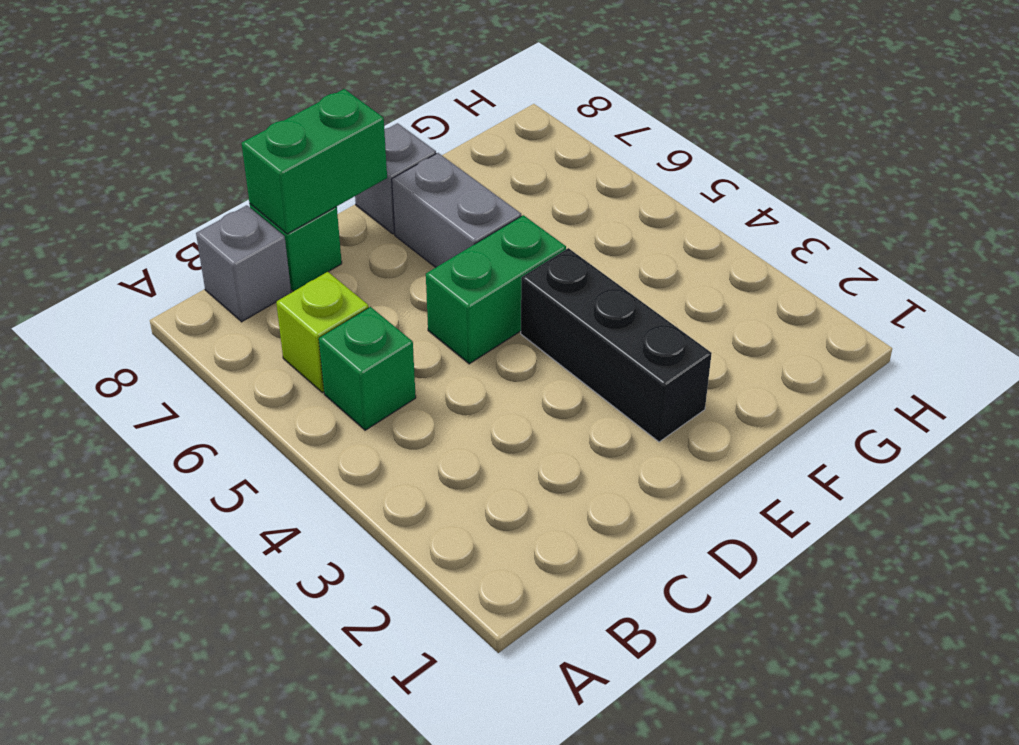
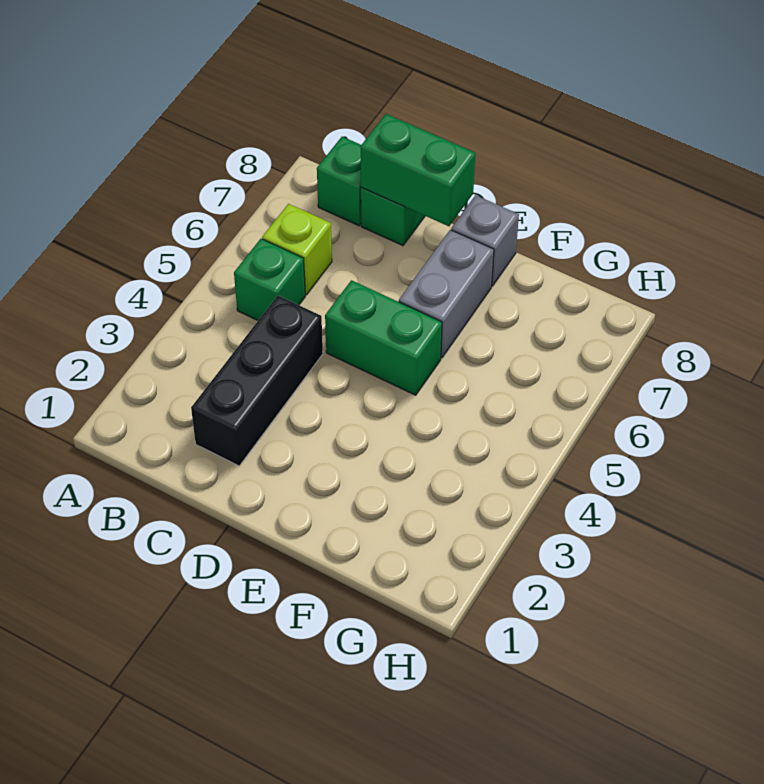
grey 1x1 brick [196,205,291,322] -> green 1x1 brick [317,137,361,226]
black 1x3 brick [521,248,712,442] -> black 1x3 brick moved to [191,296,323,466]

